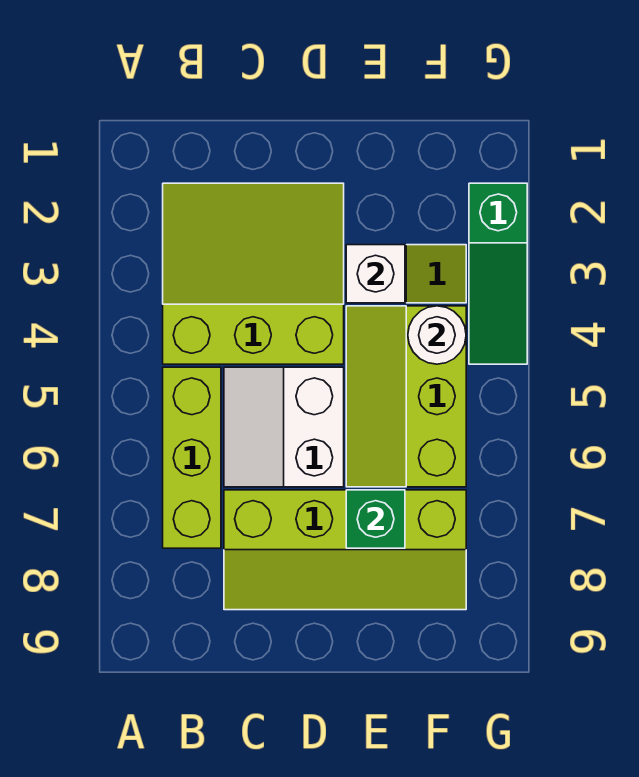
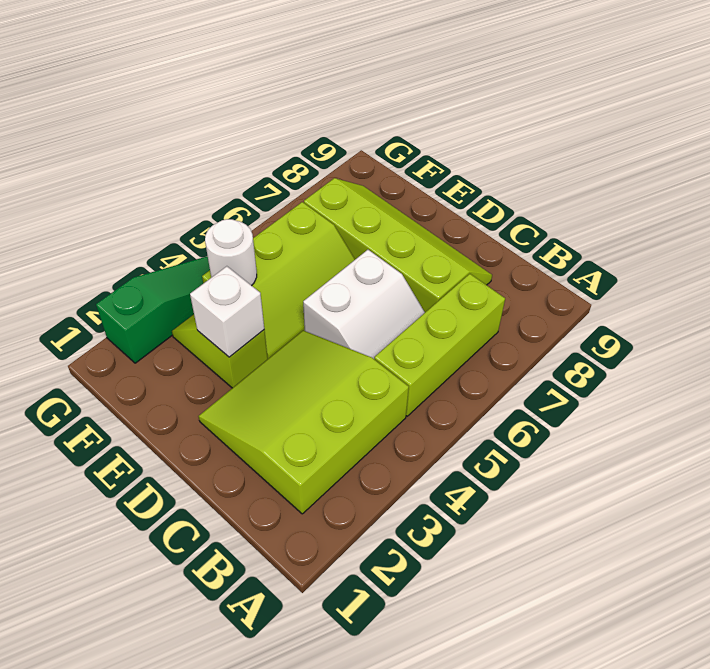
lime 3x3 slope [163,183,344,364] -> lime 3x3 slope turned to [199,330,409,514]
green 1x1 brick [346,490,405,548] -> none

